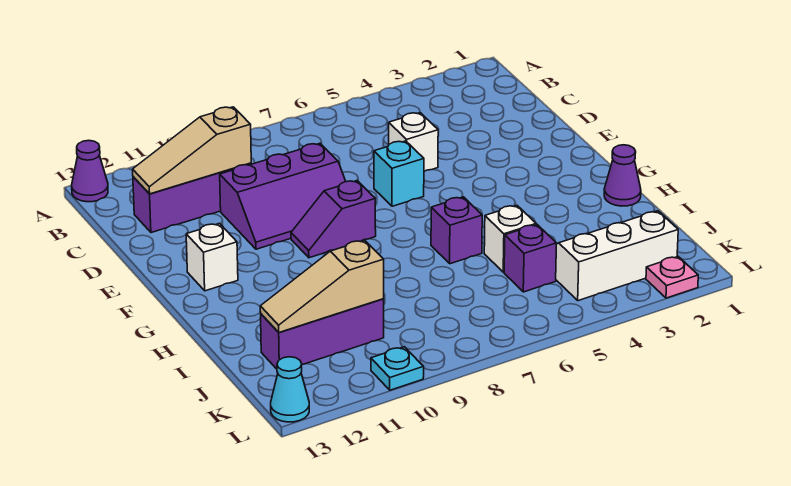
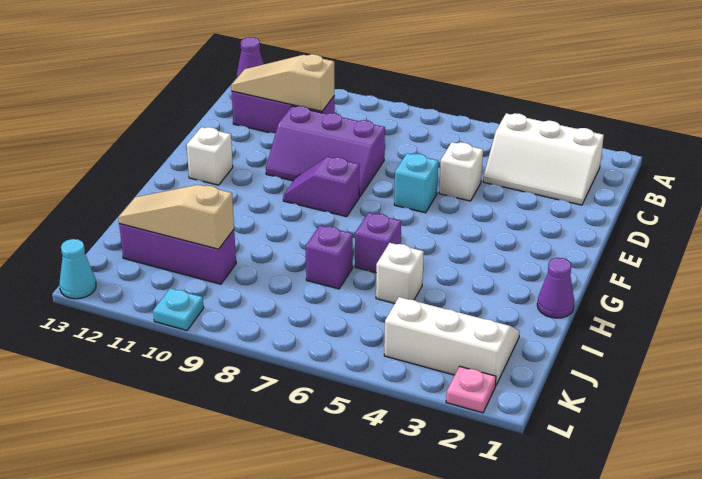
none -> white 2x3 slope [483,113,604,205]
purple 1x1 brick [504,225,557,292] -> purple 1x1 brick moved to [306,225,353,289]

